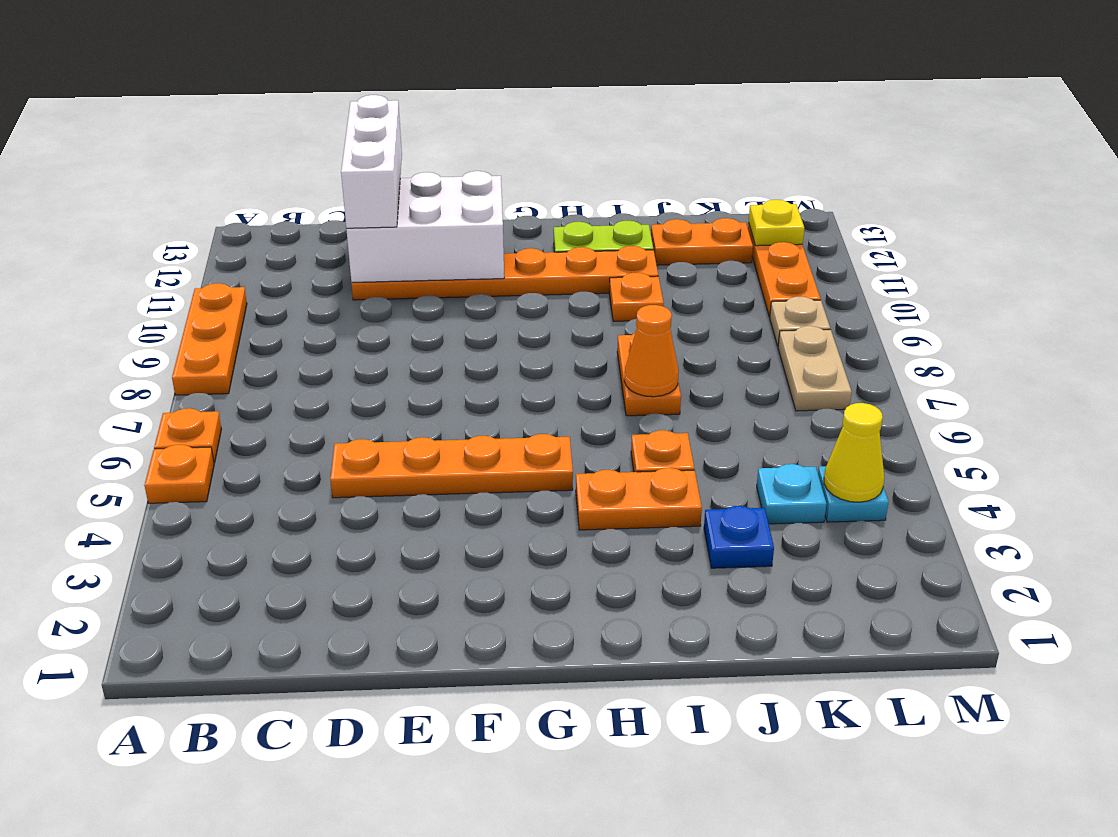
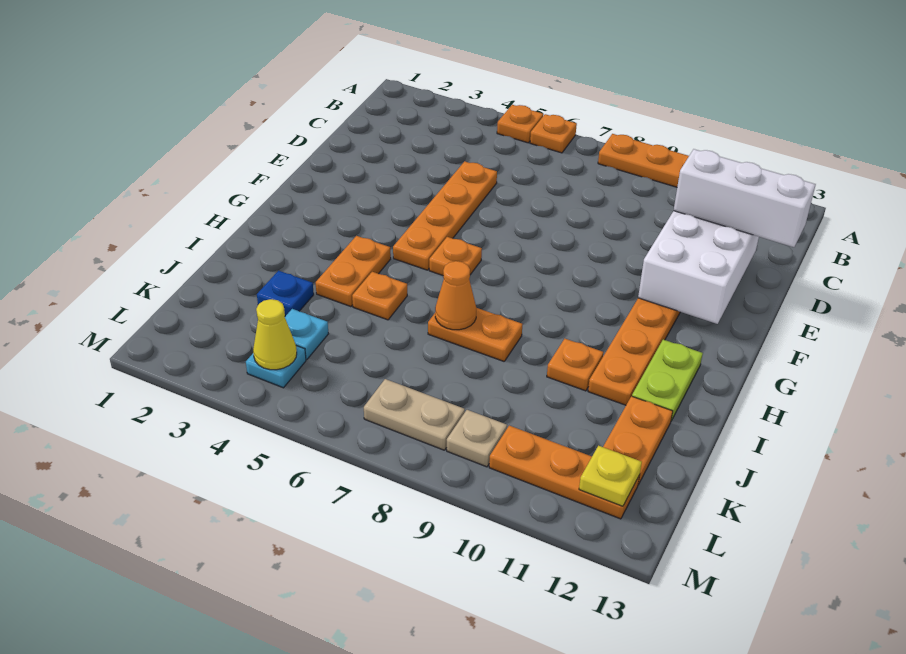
none -> orange 1x1 plate [429,237,482,275]

